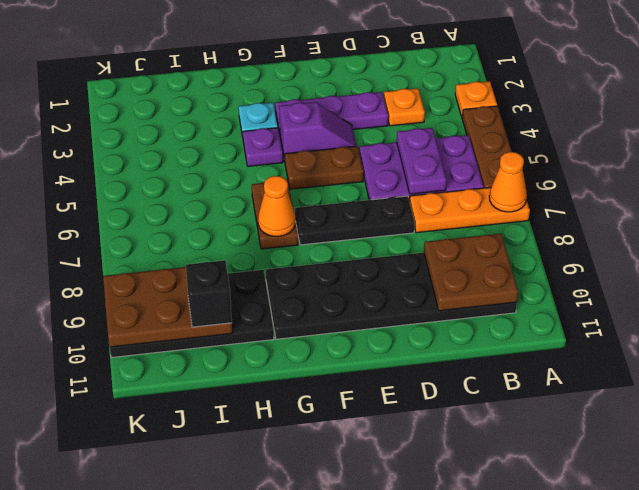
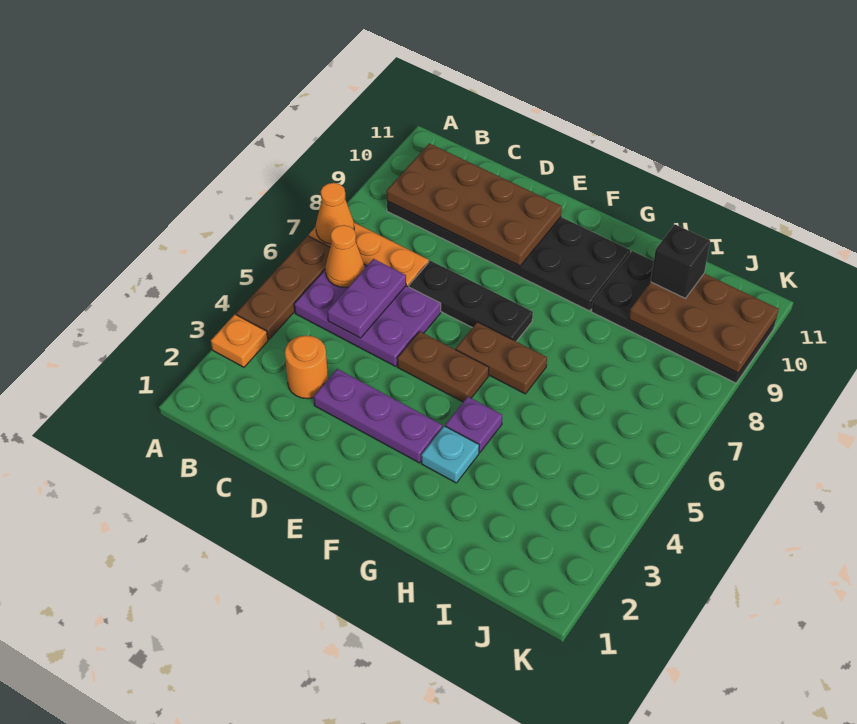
brown 2x2 plate [424,234,518,311] -> brown 2x4 plate [387,143,562,266]
orange 1x1 plate [384,88,425,126] -> orange 1x1 round brick [285,335,328,399]
purple 1x2 slope [279,102,356,161] -> none
brown 1x2 plate [252,180,298,249] -> brown 1x2 plate turned to [456,322,547,394]
orange 1x1 cone [258,176,295,236] -> orange 1x1 cone moved to [325,225,365,287]

